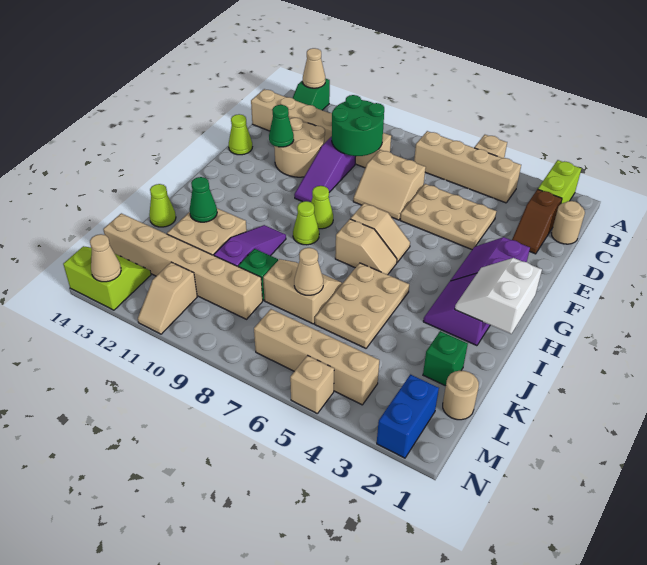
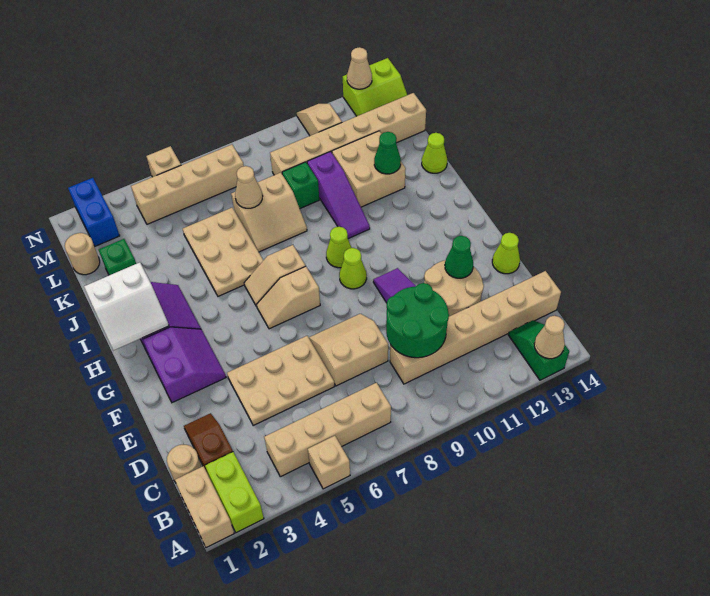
none -> tan 1x2 brick [175,466,234,548]
white 2x2 slope [455,258,542,334] -> white 2x2 slope turned to [84,262,169,351]

